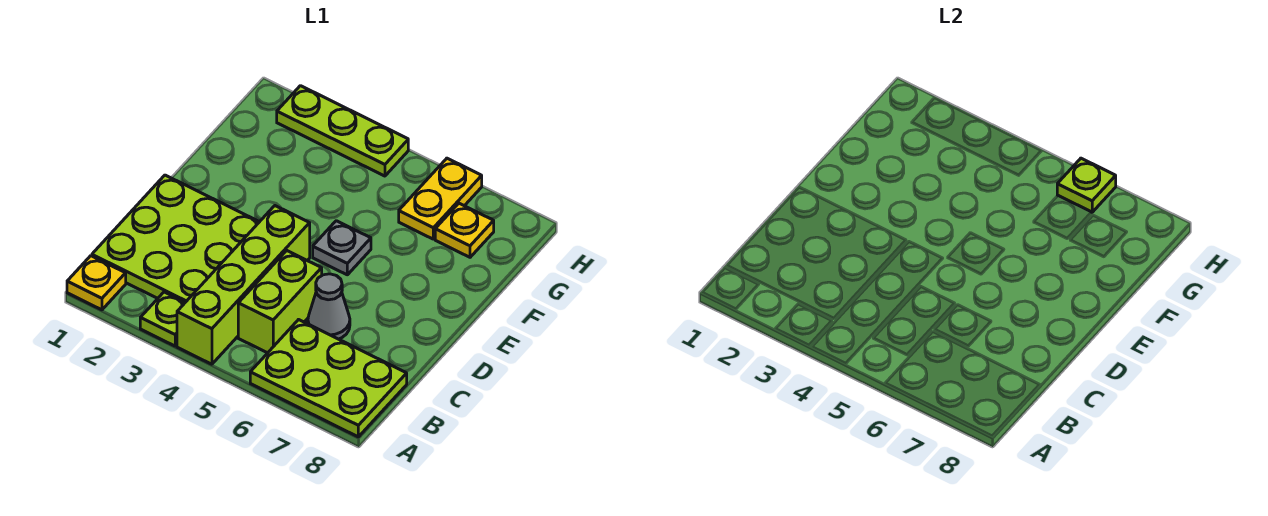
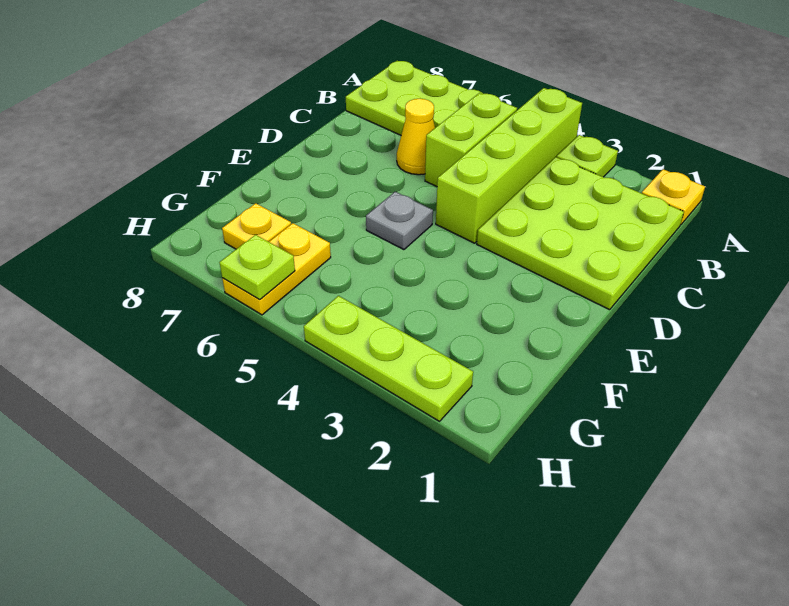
grey 1x1 cone [308,274,350,339] -> yellow 1x1 cone [397,99,435,175]

